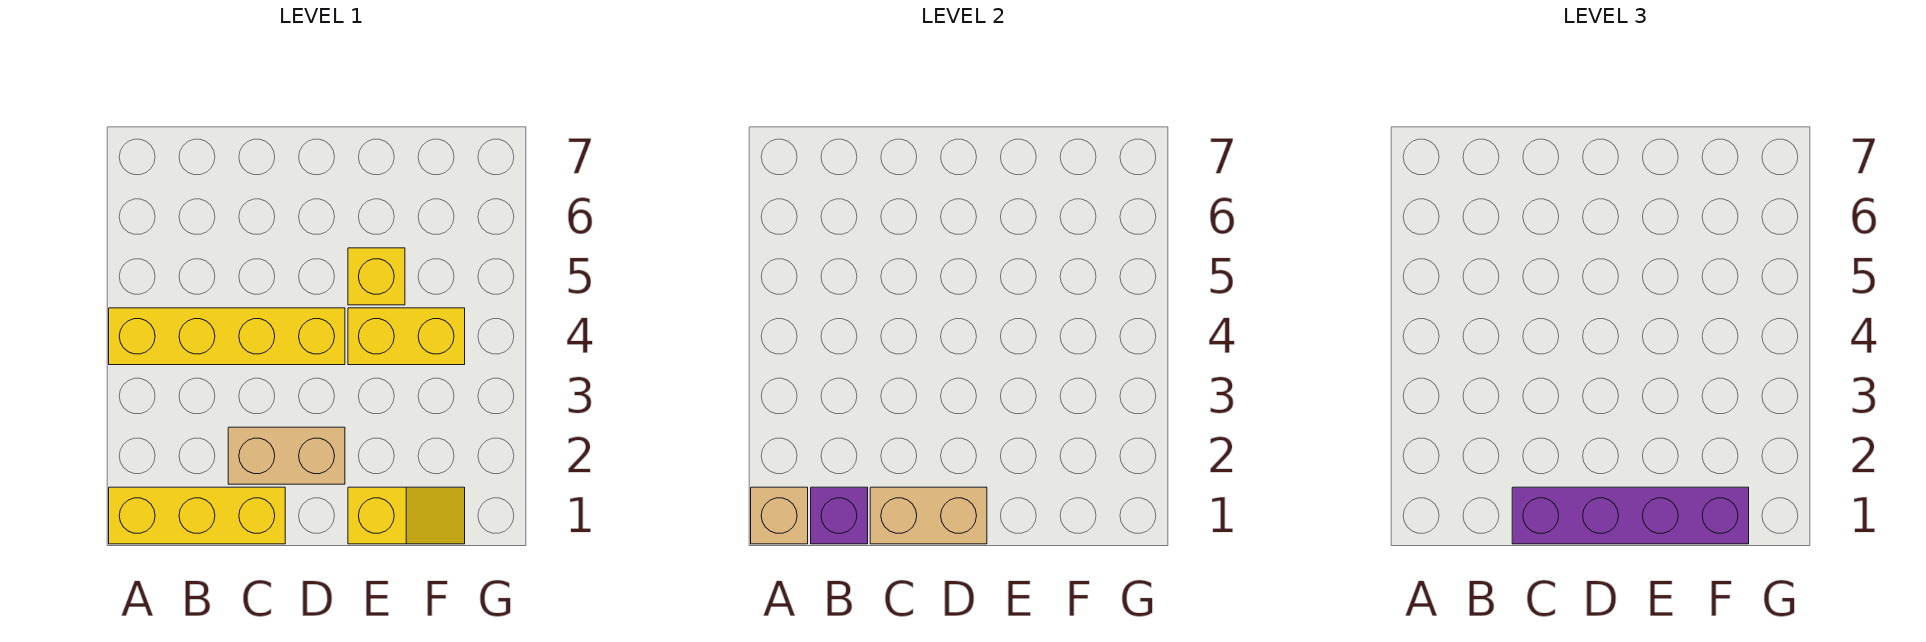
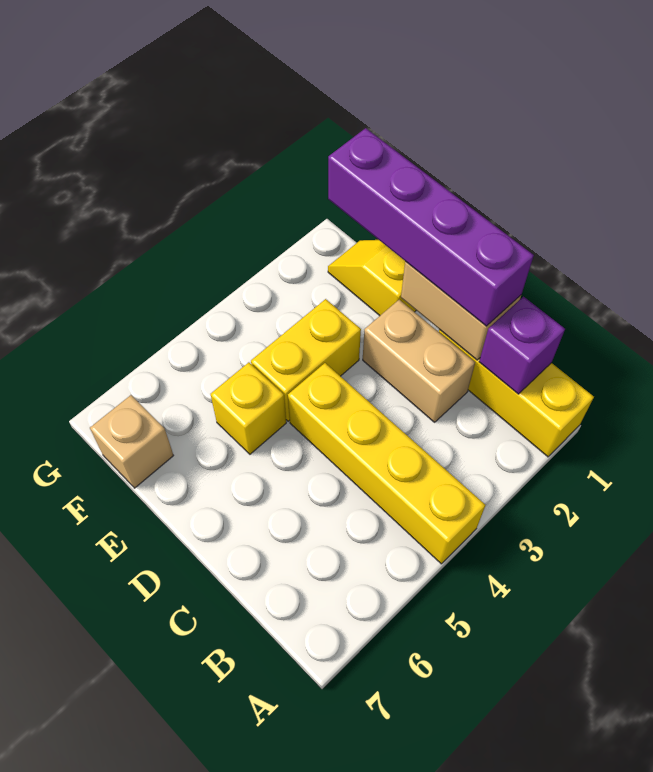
tan 1x1 brick [751,487,808,544] -> tan 1x1 brick moved to [90,395,173,488]
yellow 1x2 brick [348,308,465,365] -> yellow 1x2 brick turned to [251,299,361,421]

